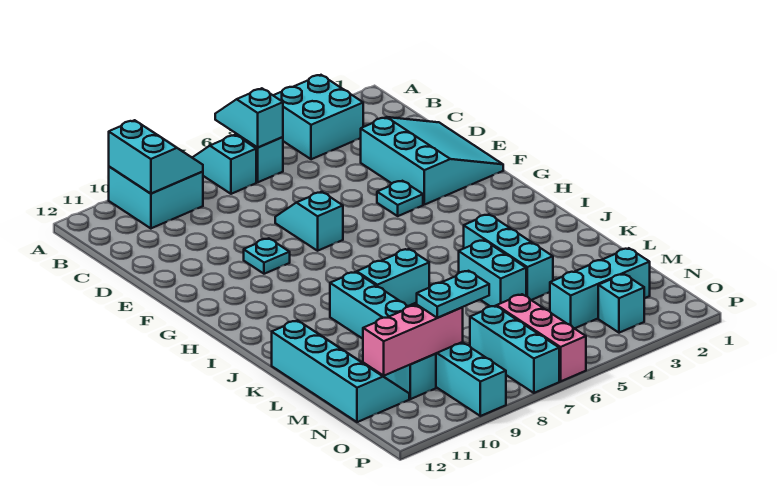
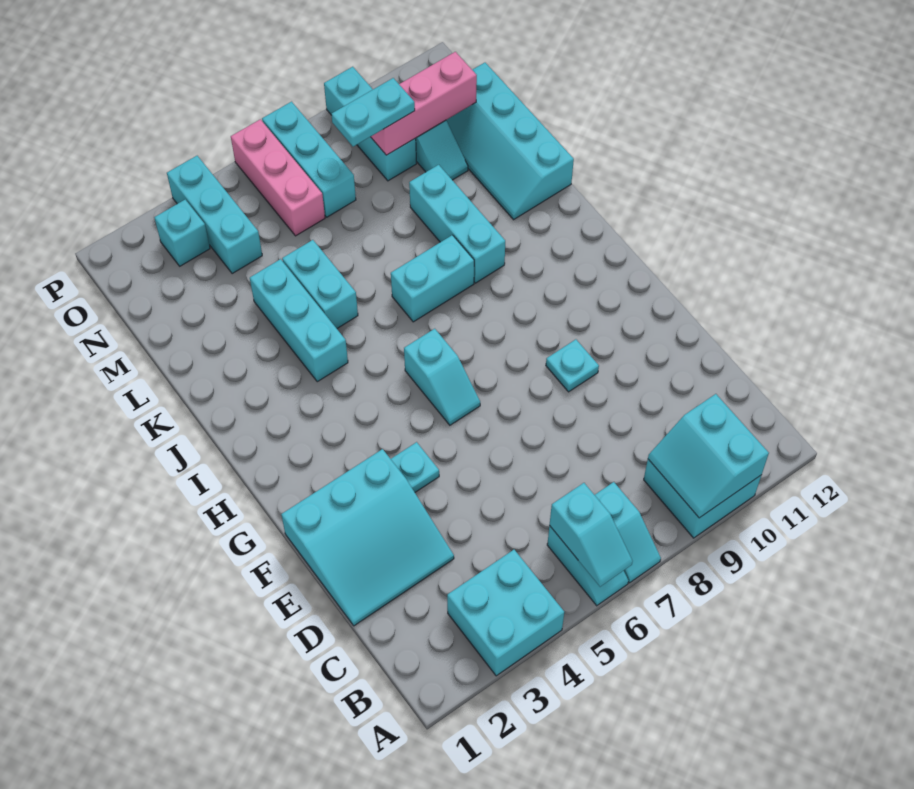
cyan 3x3 slope [360,117,503,205] -> cyan 3x3 slope turned to [281,449,454,626]
cyan 1x2 slope [275,192,343,251] -> cyan 1x2 slope moved to [404,329,480,425]
cyan 1x3 brick [550,248,650,329] -> cyan 1x3 brick turned to [167,156,262,274]

